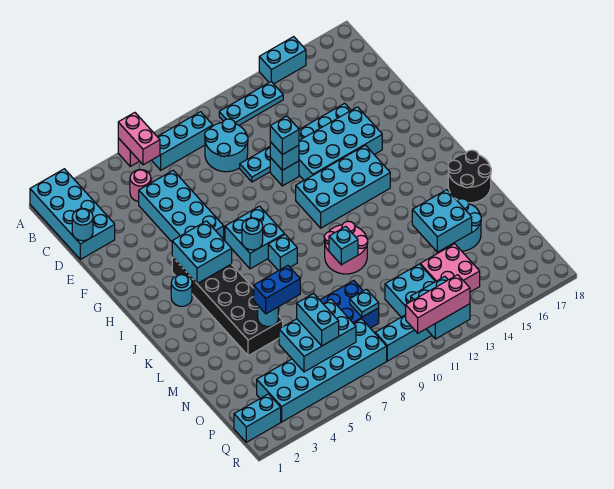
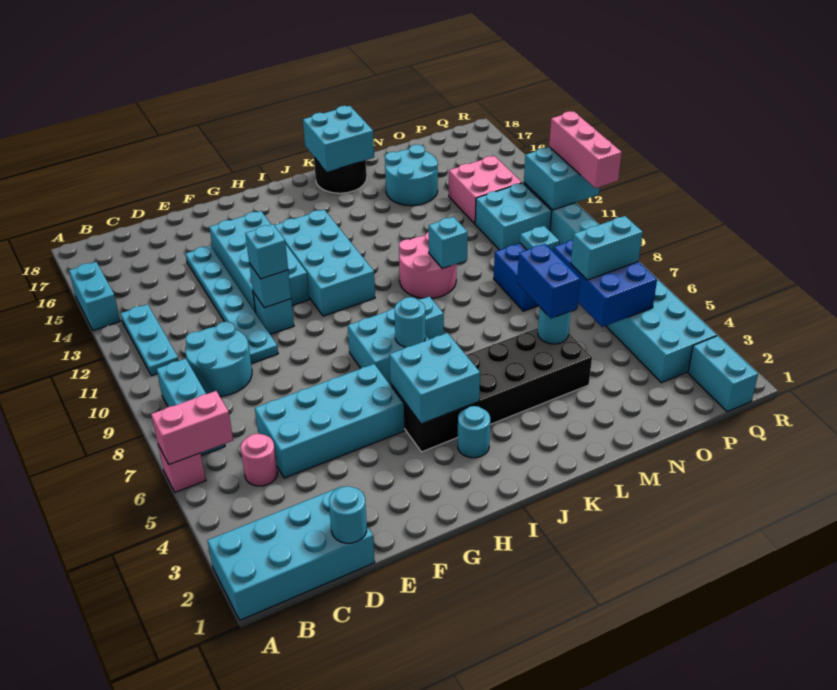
cyan 2x2 brick [412,190,472,252] -> cyan 2x2 brick moved to [303,106,374,172]
cyan 2x3 brick [279,299,356,372] -> blue 2x3 brick [553,240,657,327]

